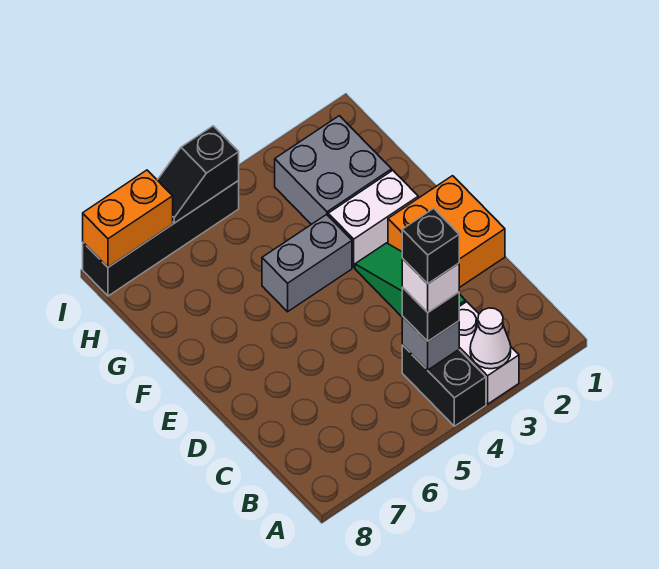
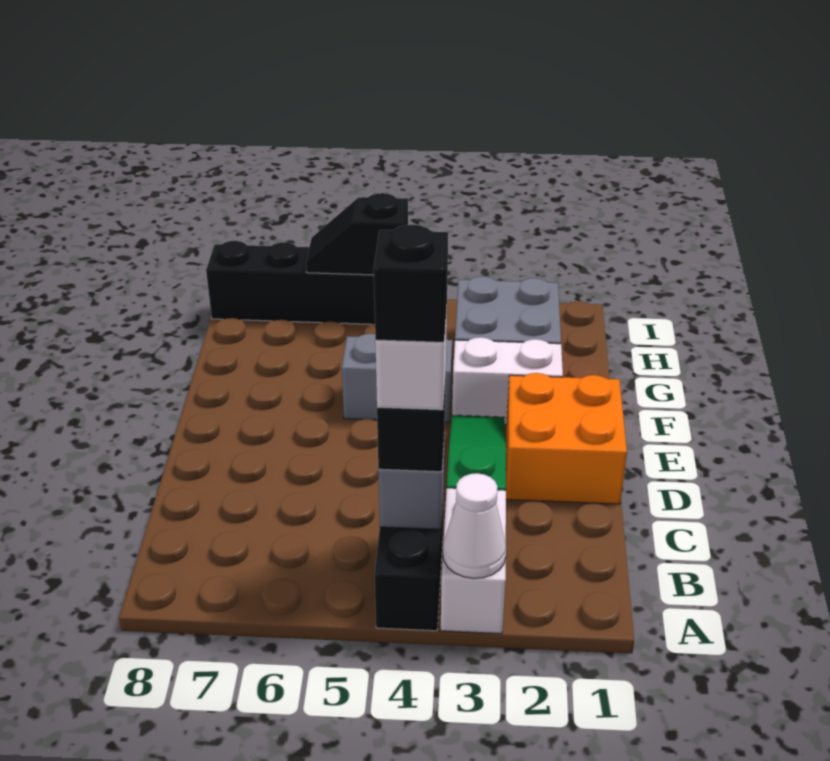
orange 1x2 brick [83,170,173,267] -> none

